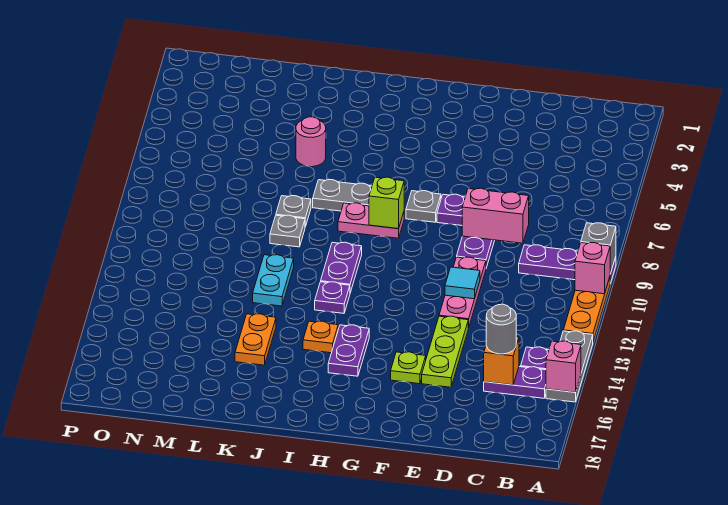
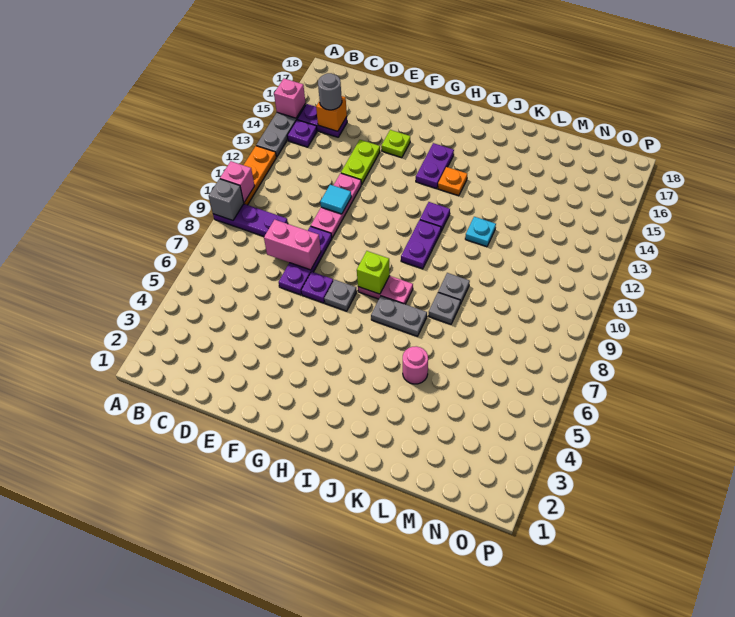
lime 1x3 plate [422,316,468,387] -> lime 1x2 plate [341,140,380,185]
cyan 1x2 plate [253,255,294,306] -> cyan 1x1 plate [465,217,496,247]
orange 1x2 plate [235,314,276,365] -> none

